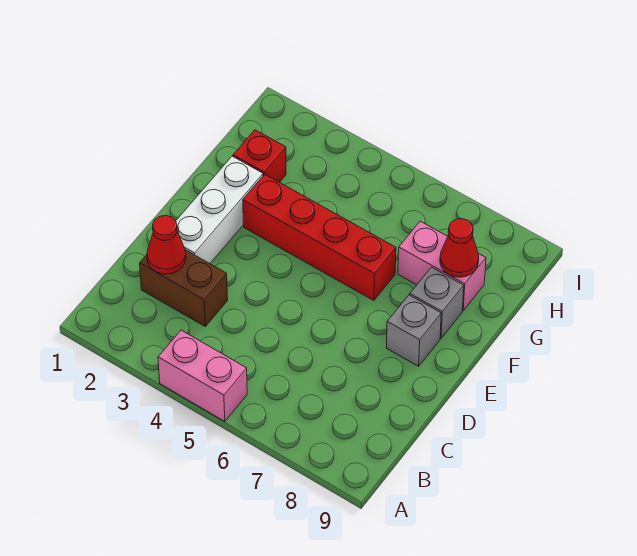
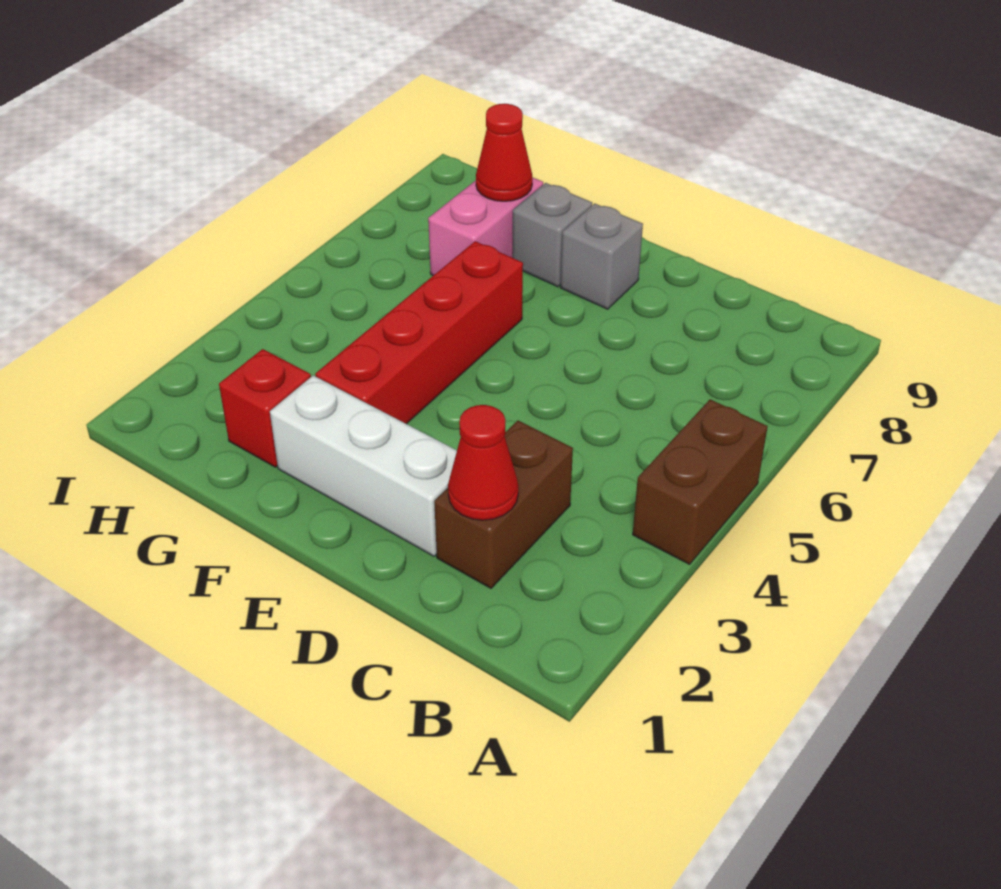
pink 1x2 brick [158,330,247,421] -> brown 1x2 brick [633,399,768,564]

